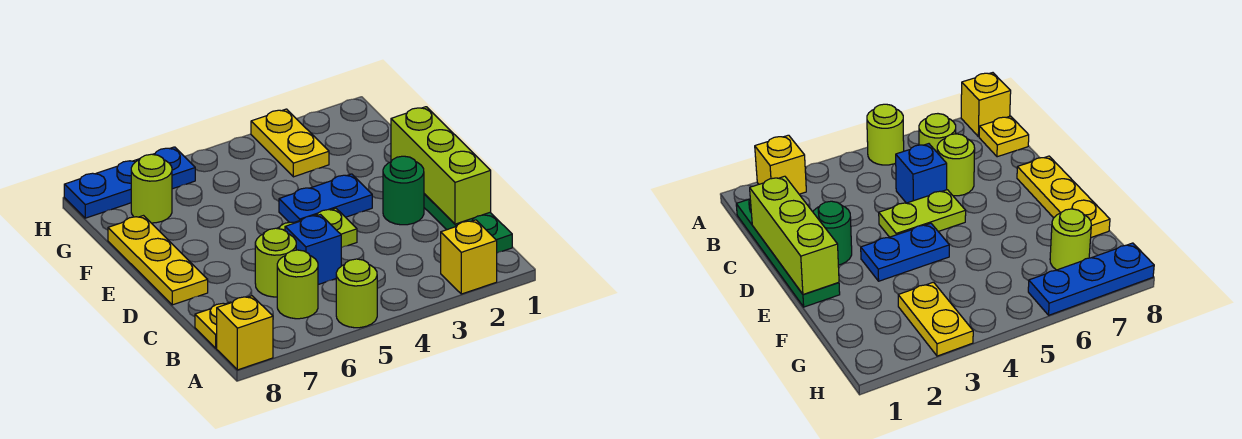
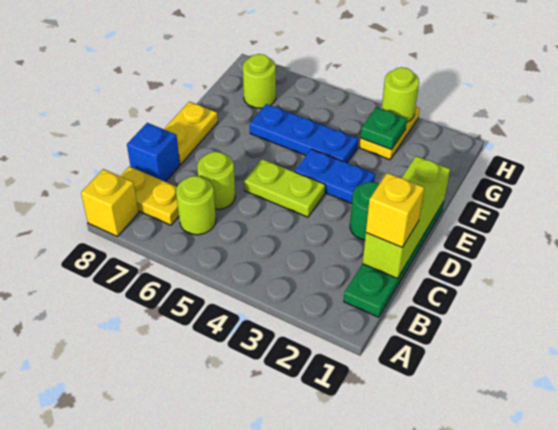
yellow 1x1 brick [441,220,497,294] -> yellow 1x1 brick moved to [366,173,424,247]
lime 1x1 round brick [336,259,377,328] -> lime 1x1 round brick moved to [382,67,419,122]
yellow 1x1 plate [195,302,231,348] -> yellow 1x2 plate [121,166,179,225]
blue 1x1 brick [285,215,341,285] -> blue 1x1 brick moved to [127,123,180,182]
yellow 1x3 plate [108,216,208,305] -> yellow 1x2 plate [164,102,218,164]
none -> green 1x1 plate [360,108,407,150]
blue 1x3 plate [64,147,195,218] -> blue 1x3 plate moved to [250,104,358,163]

